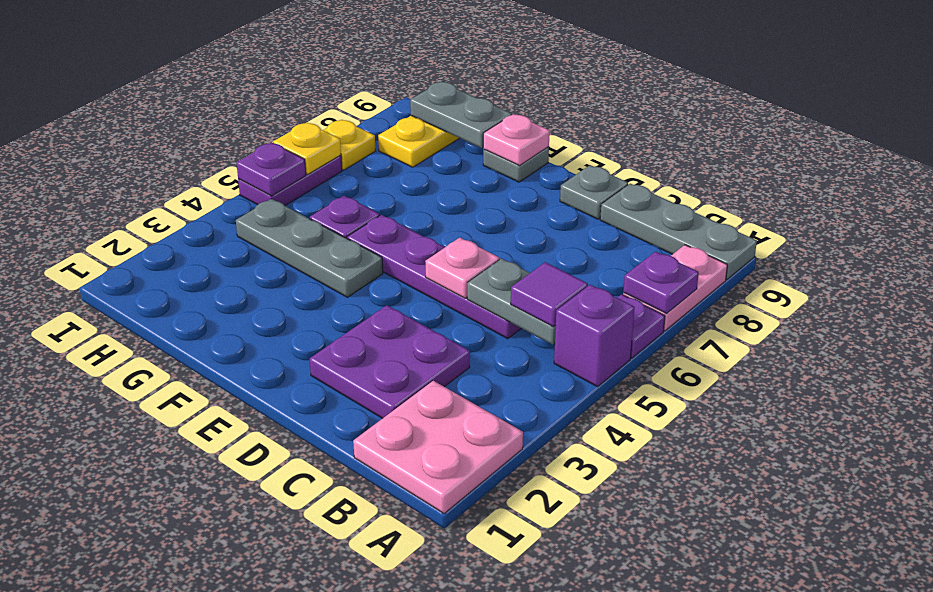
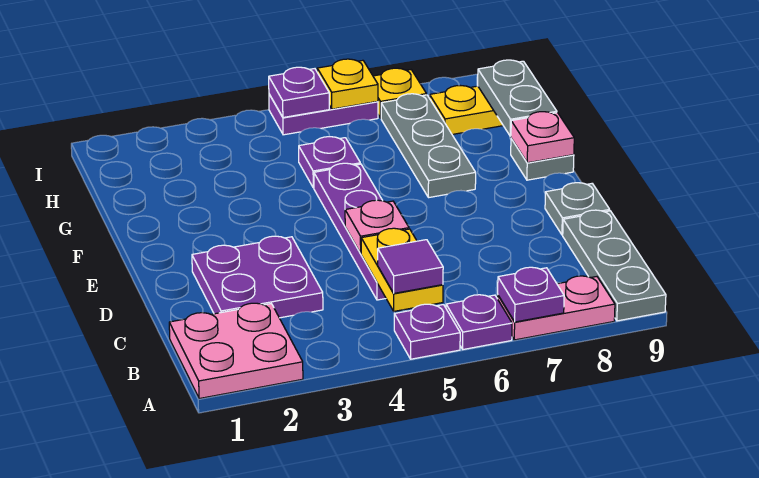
purple 1x1 brick [554,285,635,387] -> purple 1x1 plate [394,304,460,359]
grey 1x2 plate [467,259,556,345] -> yellow 1x2 plate [361,228,443,311]
grey 1x3 plate [236,199,383,297] -> grey 1x3 plate moved to [381,94,476,198]

